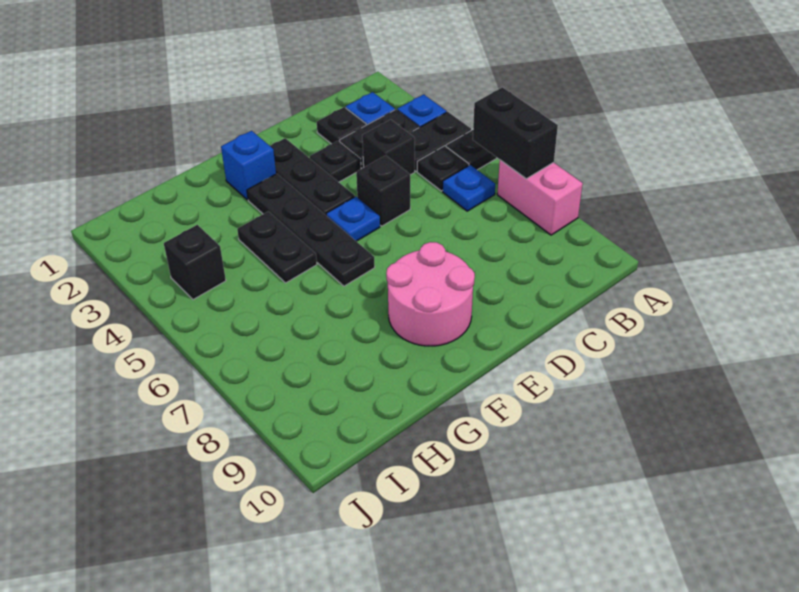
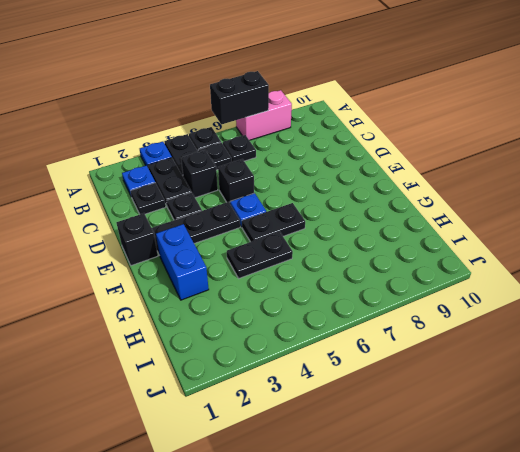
blue 1x1 plate [443,165,495,211] -> black 1x1 plate [223,135,256,162]
pink 2x2 round brick [386,242,475,346] -> none
blue 1x1 brick [221,131,276,200] -> blue 1x2 brick [156,224,209,300]
black 1x4 plate [247,174,375,286] -> black 1x2 plate [242,203,305,242]
black 1x1 brick [164,225,226,300] -> black 1x1 brick moved to [116,213,158,266]

